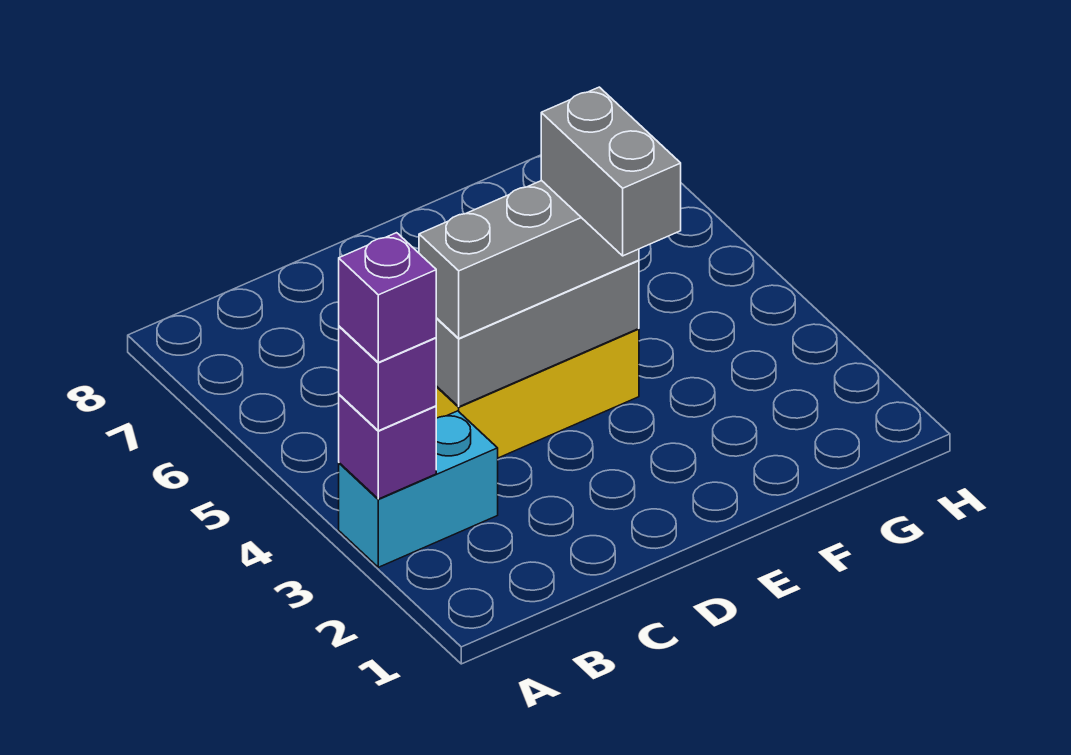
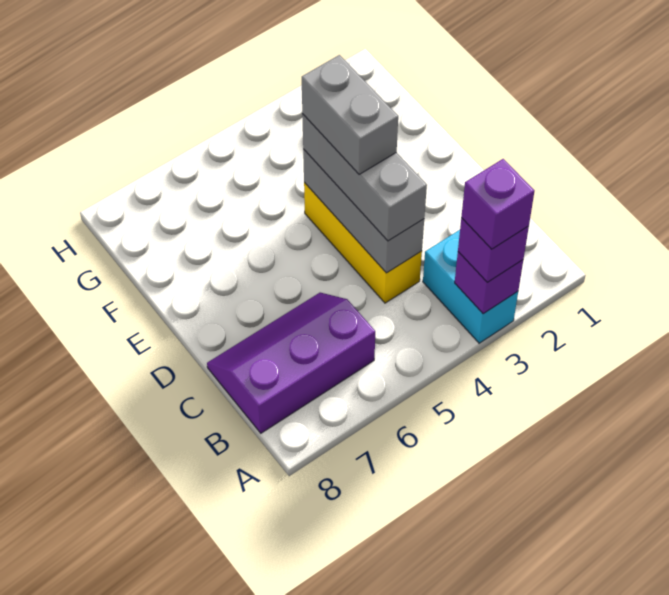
none -> purple 2x3 slope [207,293,375,433]
grey 1x2 brick [541,87,681,256] -> grey 1x2 brick turned to [302,55,398,174]

